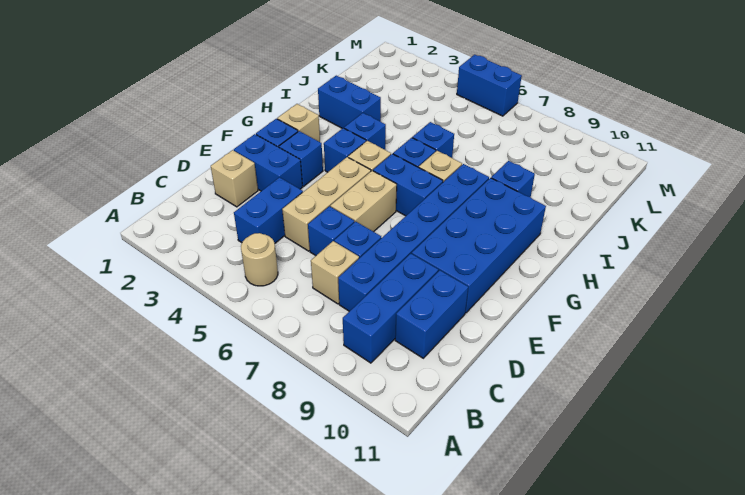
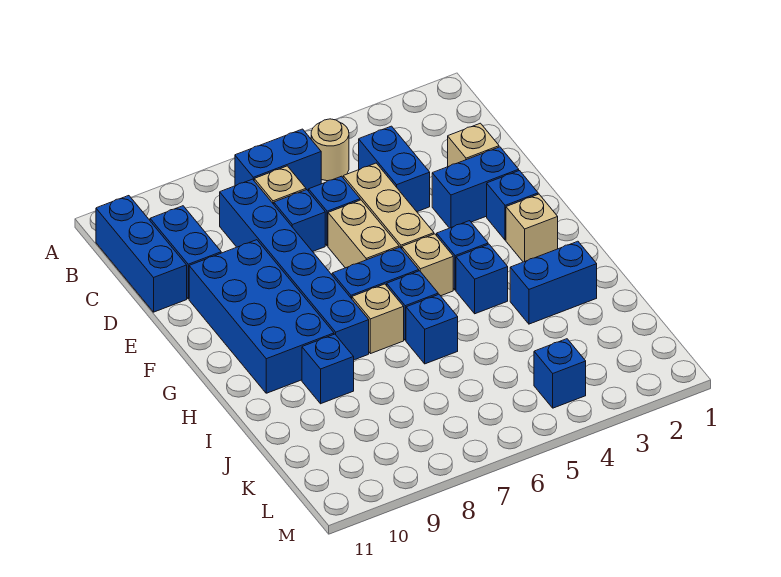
blue 1x3 brick [343,254,438,363] -> blue 1x3 brick moved to [96,196,187,312]
blue 1x1 brick [279,131,323,186] -> blue 1x1 brick moved to [534,339,586,408]
blue 1x2 brick [457,55,522,116] -> blue 1x2 brick moved to [235,129,321,191]

